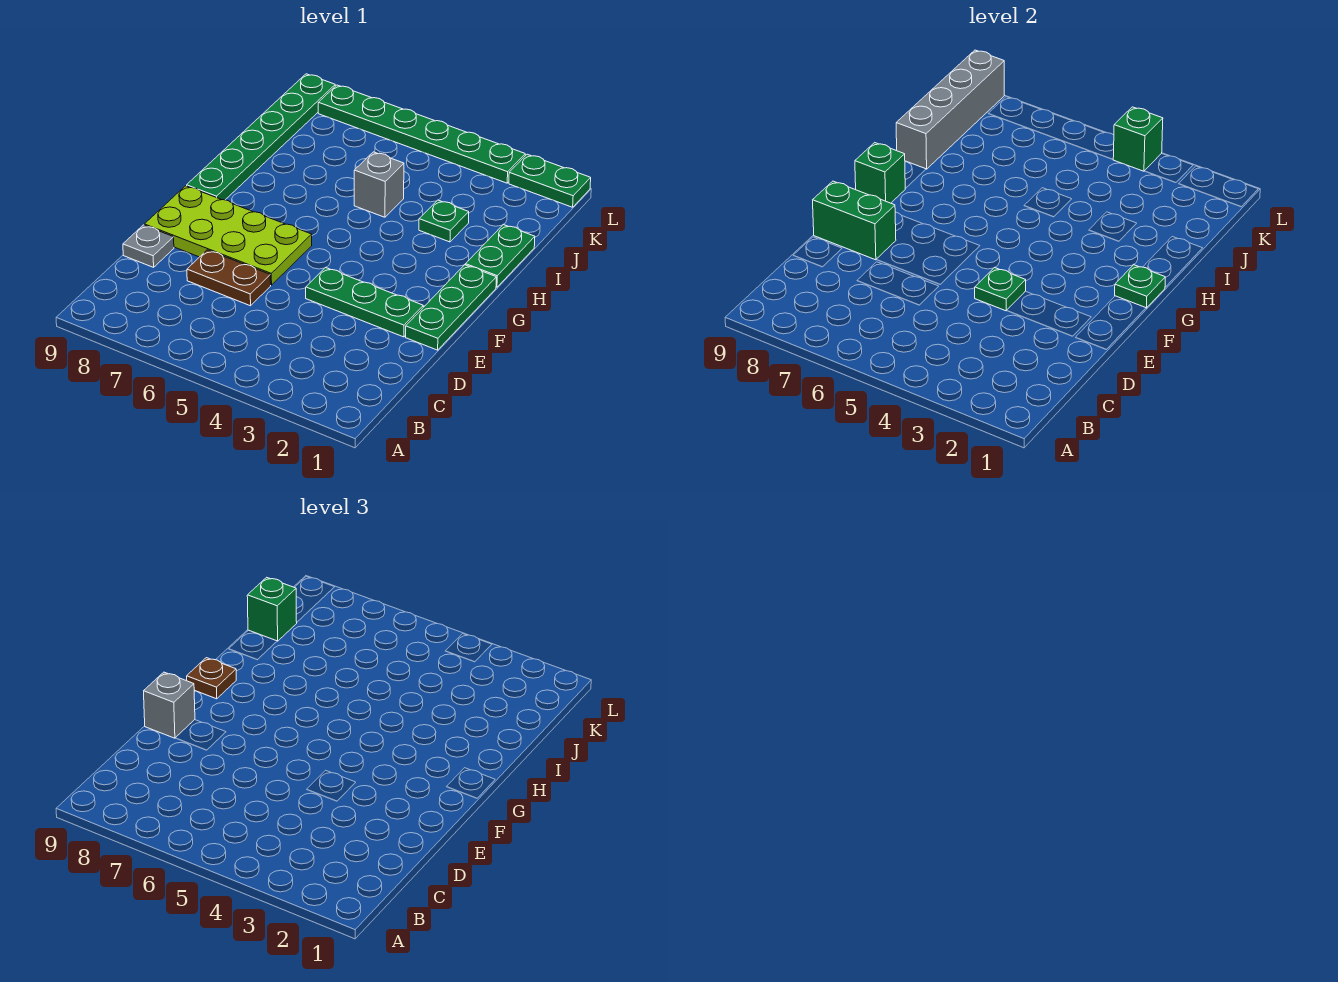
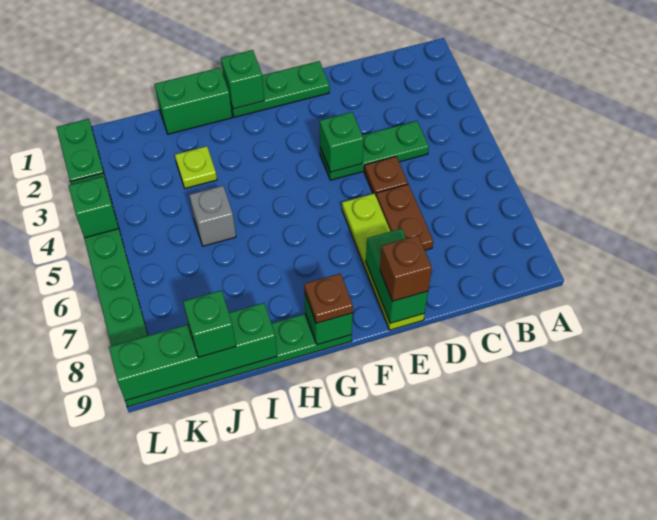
none -> brown 1x1 plate [364,157,408,195]
grey 1x1 plate [123,225,174,267] -> none
green 1x3 plate [306,267,423,337] -> green 1x3 plate turned to [320,121,429,180]
green 1x1 plate [975,267,1026,311] -> green 1x1 brick [320,112,364,172]
lime 2x4 plate [144,186,312,285] -> lime 1x4 plate [342,193,424,330]
grey 1x1 brick [144,672,195,738] -> brown 1x1 brick [380,236,432,301]
green 1x1 plate [1115,265,1165,308] -> green 1x1 brick [221,50,264,109]
green 1x2 plate [466,225,535,287] -> green 1x2 brick [155,68,232,134]
green 1x1 plate [419,200,469,242] -> lime 1x1 plate [175,146,217,188]
grey 1x4 brick [896,50,1004,169] -> green 1x4 brick [109,303,277,401]

